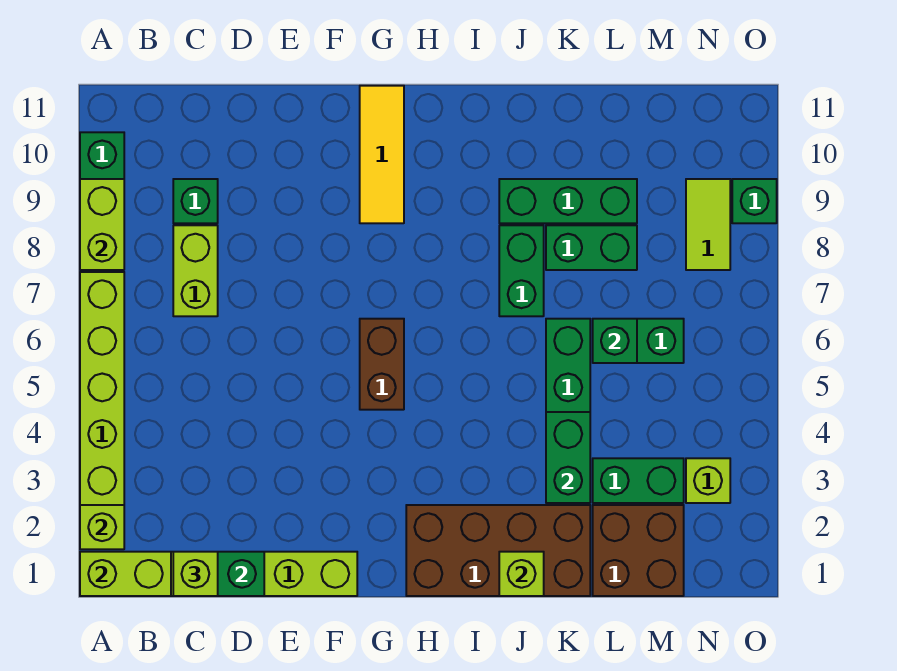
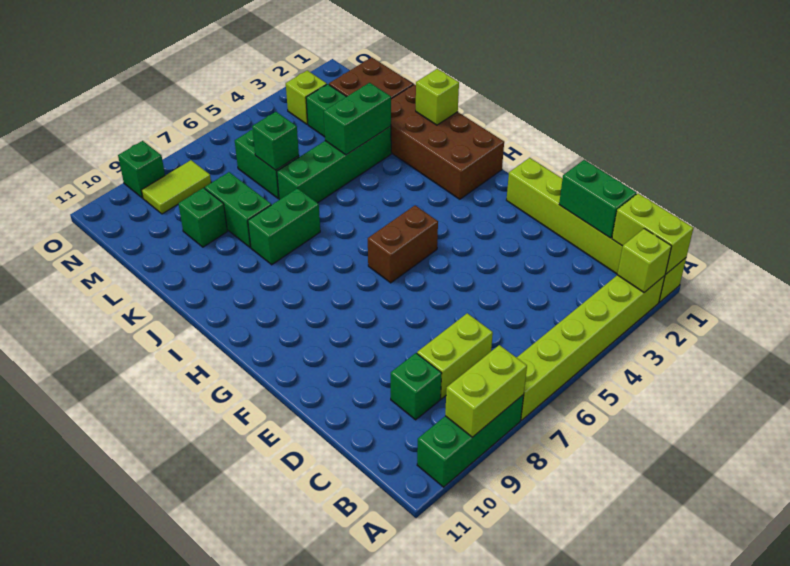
lime 1x1 brick [173,552,218,596] -> none
yellow 1x3 tile [360,86,404,223] -> none
green 1x3 brick [499,179,637,223] -> green 1x1 brick [179,188,227,247]

